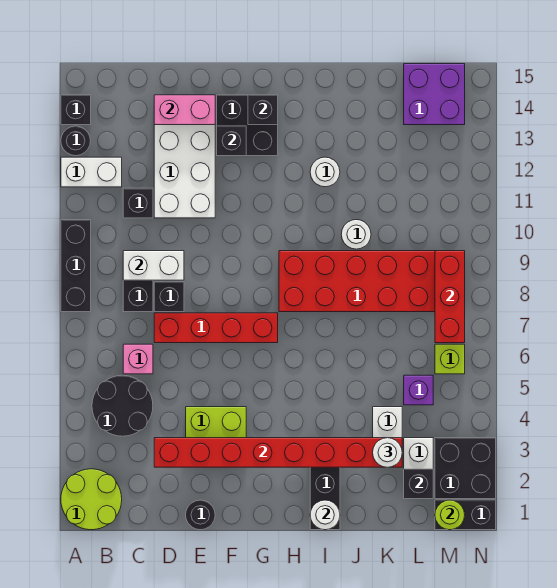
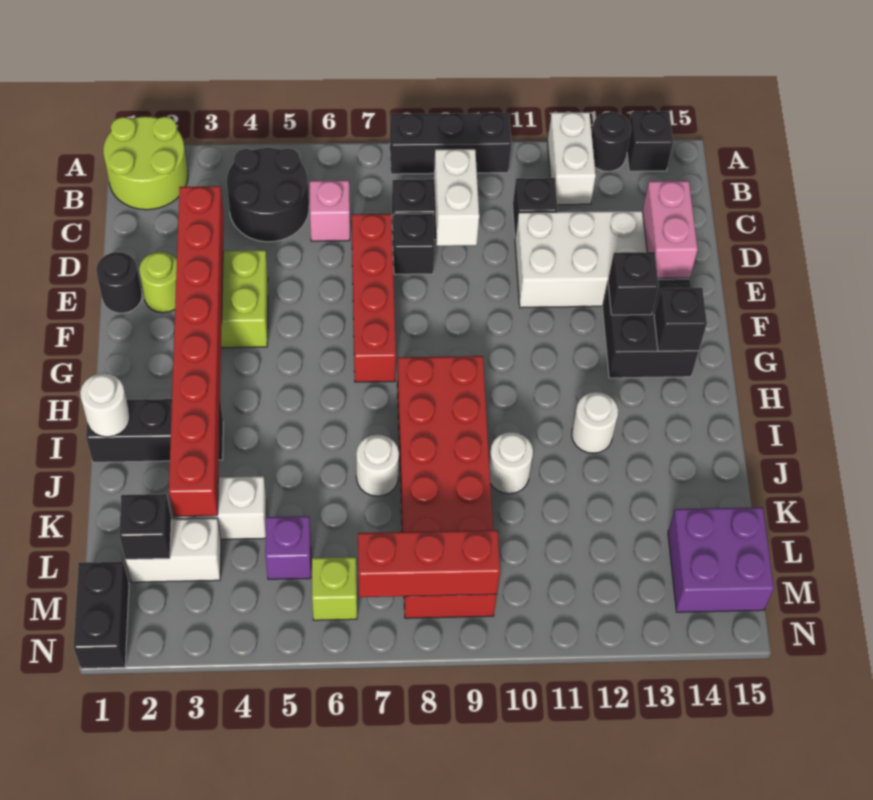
white 1x1 round brick [373,438,402,467] -> white 1x1 round brick moved to [356,435,399,496]
lime 1x1 round brick [435,500,465,530] -> lime 1x1 round brick moved to [139,252,177,313]
black 2x2 brick [435,438,496,499] -> none

